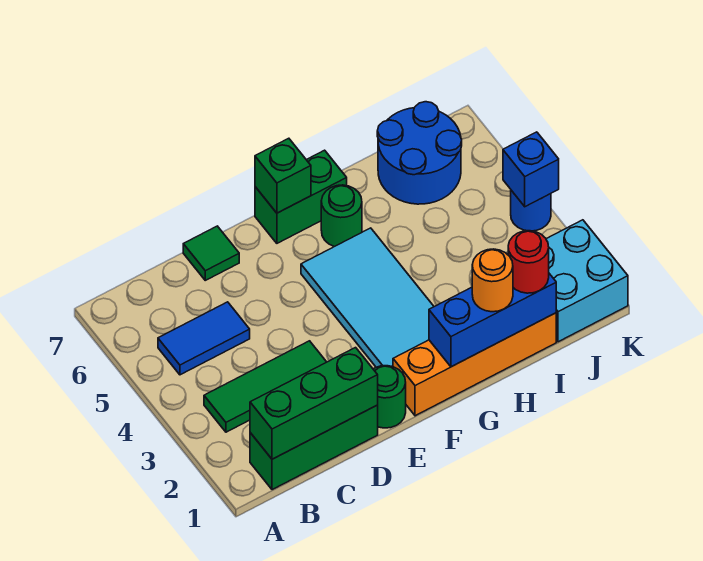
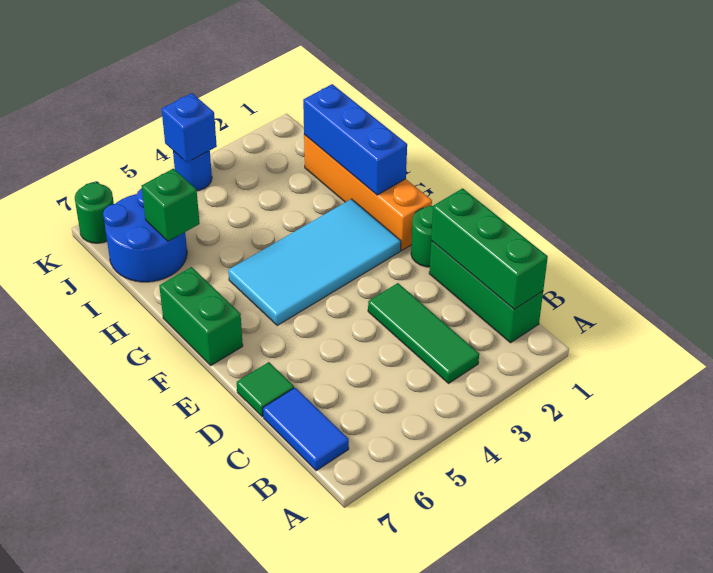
blue 1x2 tile [158,302,250,375] -> blue 1x2 tile moved to [263,388,349,471]
green 1x1 brick [255,138,311,213] -> green 1x1 brick moved to [142,169,200,241]
green 1x1 round brick [321,185,362,247] -> green 1x1 round brick moved to [75,182,114,243]
orange 1x1 round brick [472,249,513,312] -> none
red 1x1 round brick [508,231,549,293] -> none
cyan 2x2 brick [546,220,628,342] -> none

